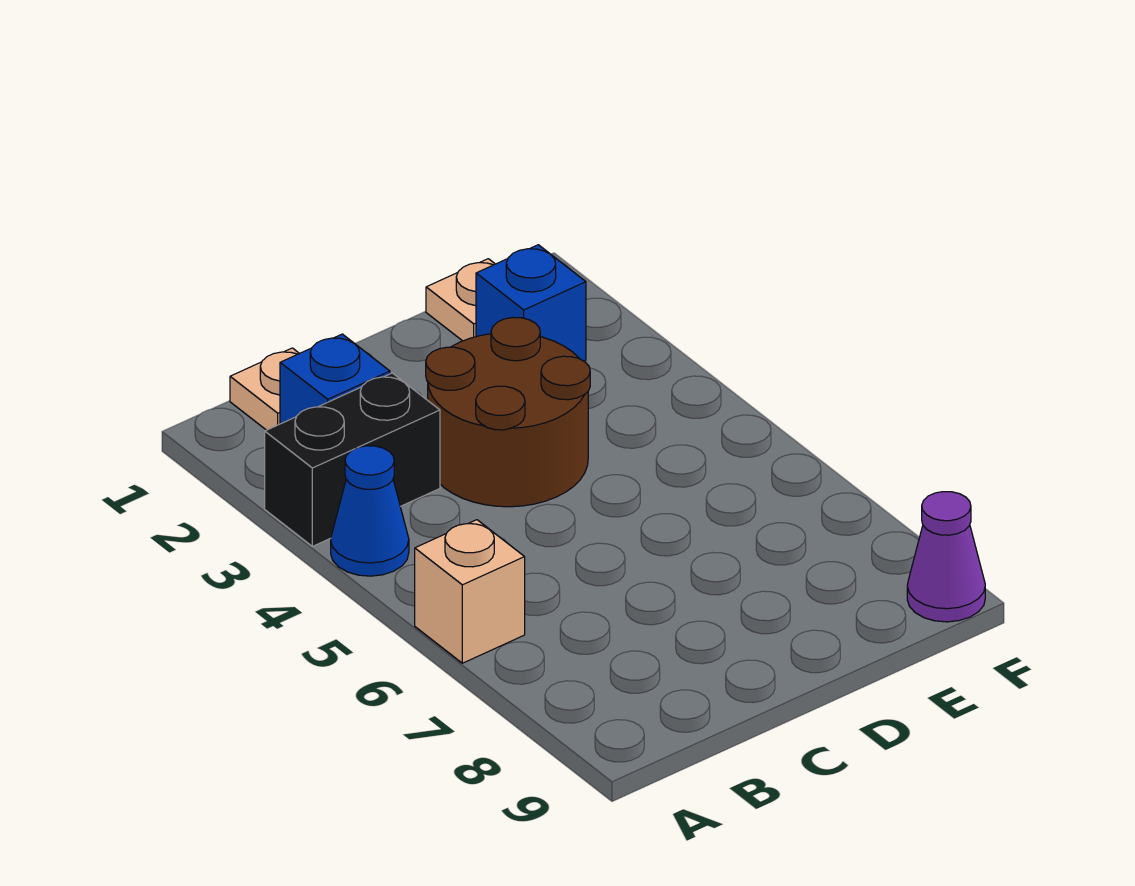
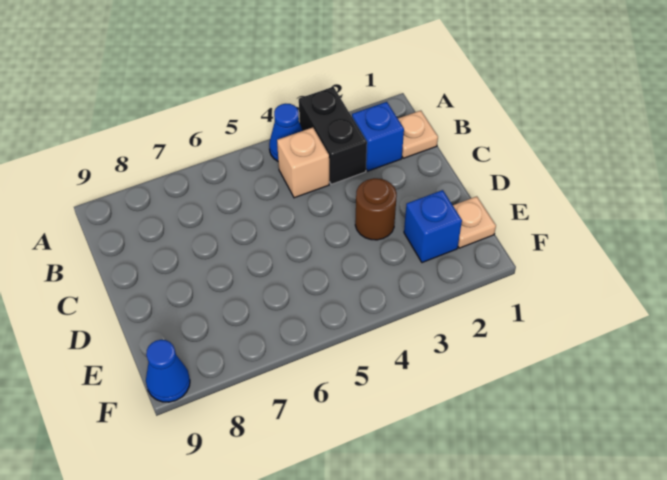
tan 1x1 brick [415,520,525,663] -> tan 1x1 brick moved to [277,128,329,198]
brown 2x2 round brick [426,317,590,507] -> brown 1x1 round brick [355,178,397,240]
purple 1x1 cone [907,492,985,622] -> blue 1x1 cone [146,340,190,402]

